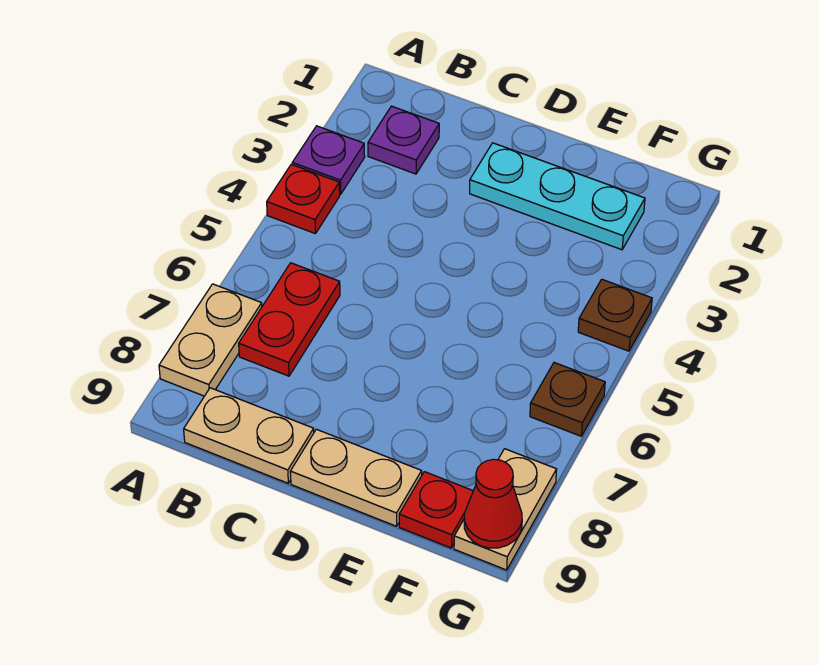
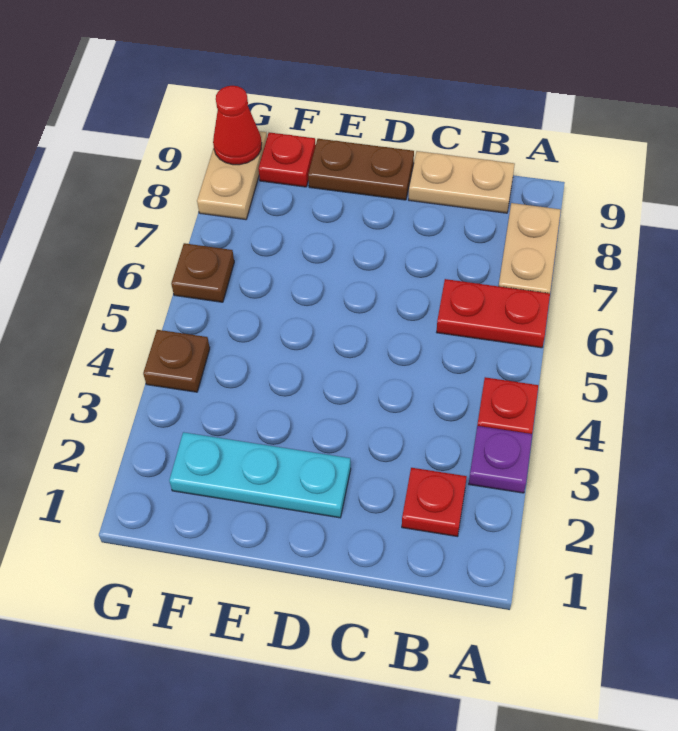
purple 1x1 plate [368,106,439,174] -> red 1x1 plate [402,468,467,537]
red 1x2 plate [239,263,340,376] -> red 1x2 plate turned to [437,279,550,348]
tan 1x2 plate [290,429,422,526] -> brown 1x2 plate [308,139,414,200]

